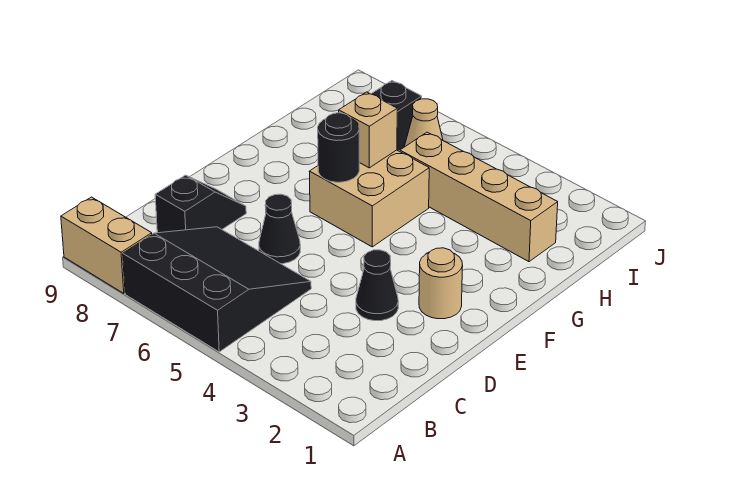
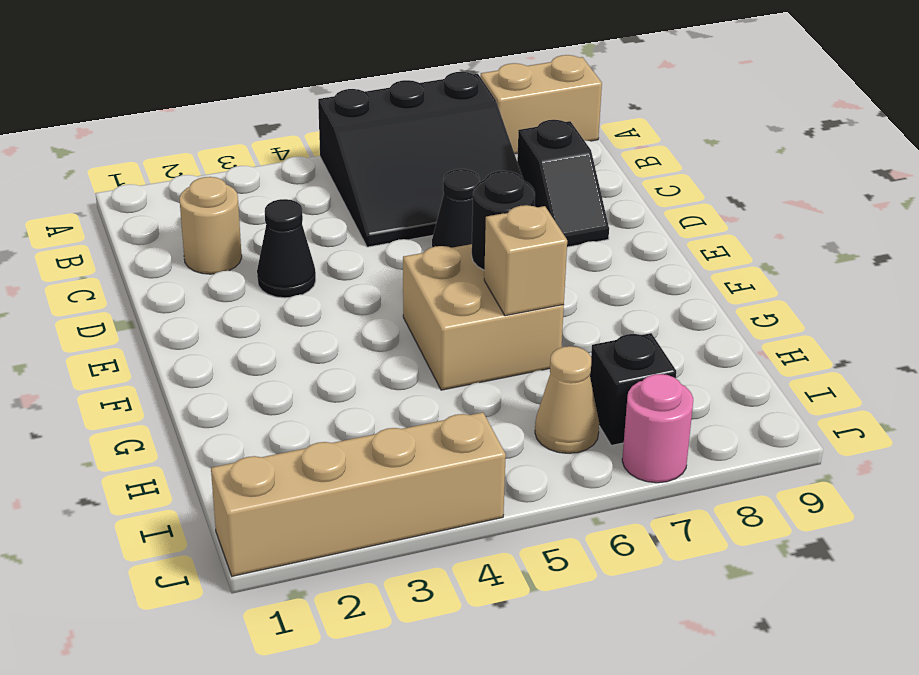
tan 1x1 round brick [419,248,463,319] -> tan 1x1 round brick moved to [179,177,242,274]
tan 1x4 brick [400,132,558,262] -> tan 1x4 brick moved to [211,412,506,576]
none -> pink 1x1 round brick [622,374,693,483]

